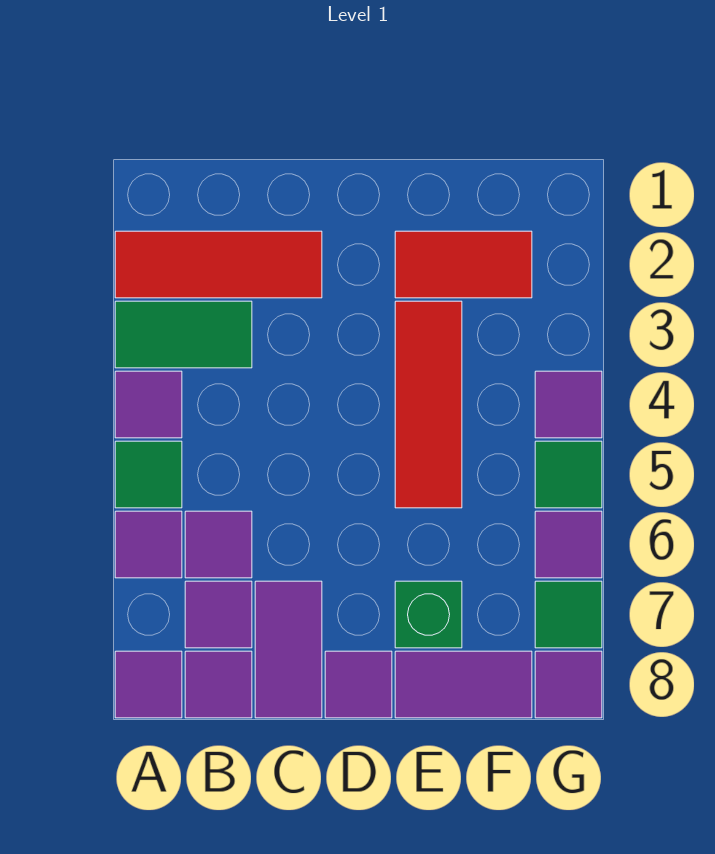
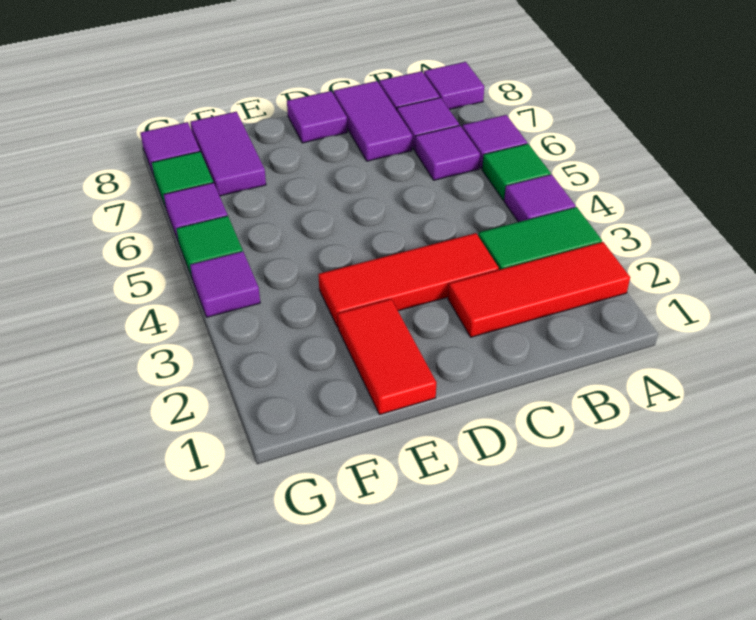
red 1x2 tile [395,231,532,298] -> red 1x2 tile turned to [338,299,437,415]
red 1x3 tile [395,301,462,508] -> red 1x3 tile turned to [318,233,499,327]
green 1x1 brick [395,581,462,648] -> none
purple 1x2 tile [395,651,532,718] -> purple 1x2 tile turned to [190,112,266,196]

